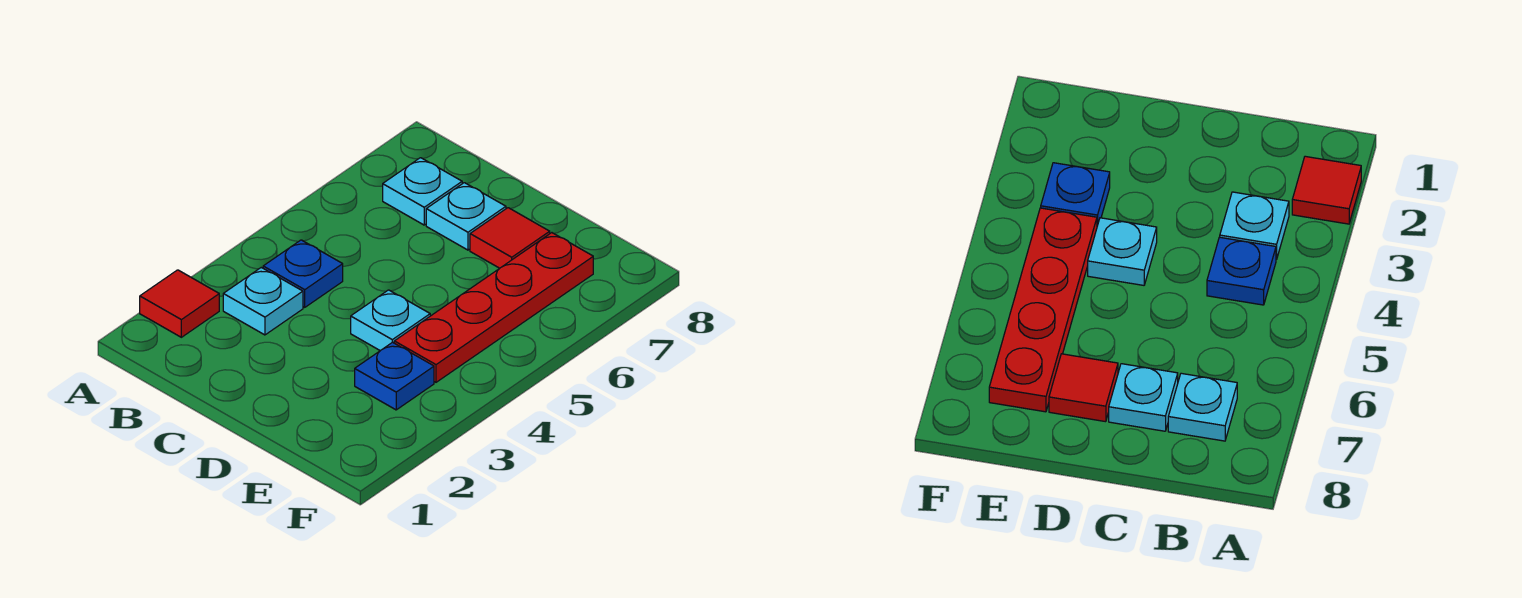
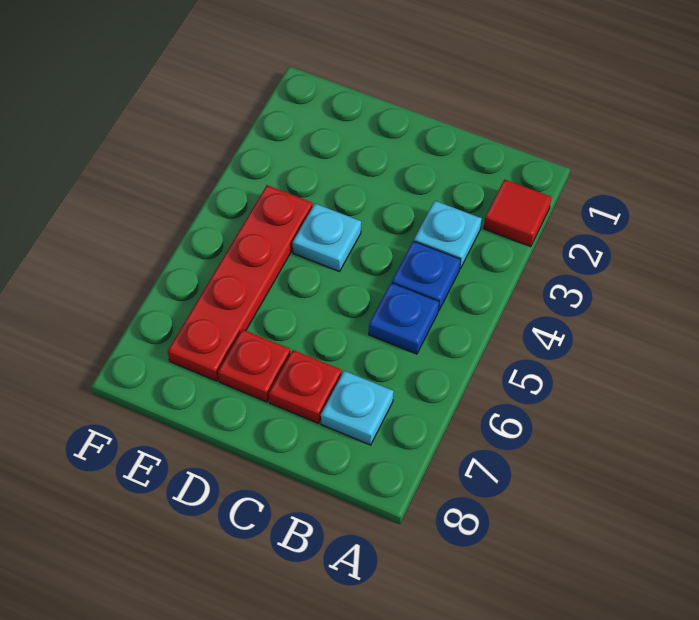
cyan 1x1 plate [426,183,506,250] -> red 1x1 plate [269,350,342,423]
red 1x1 tile [470,208,550,268] -> red 1x1 plate [218,329,291,402]
blue 1x1 plate [355,342,434,410] -> blue 1x1 plate moved to [369,283,439,354]

